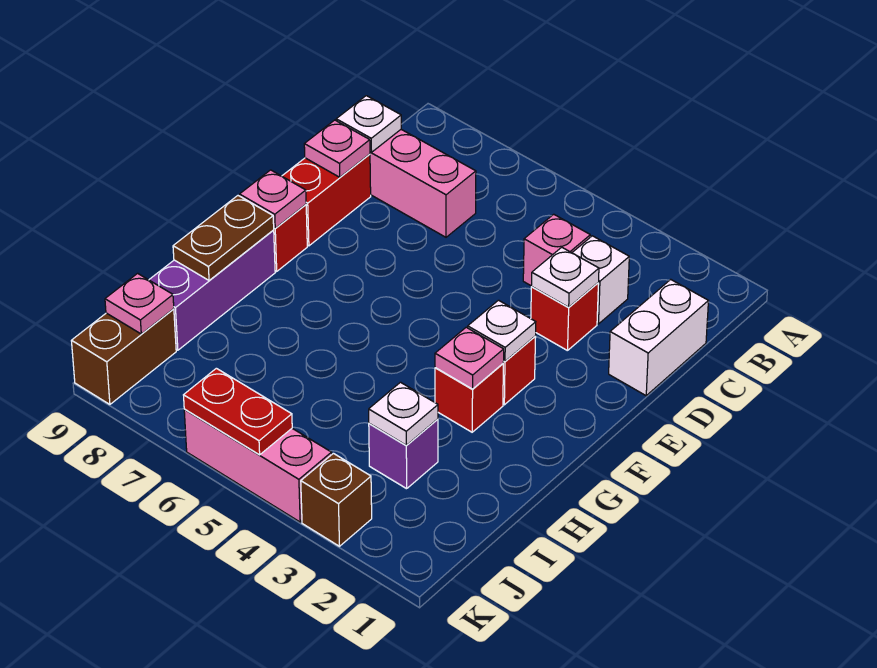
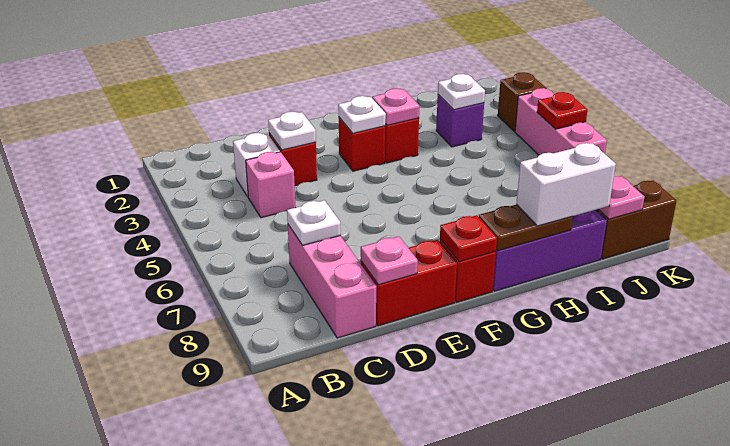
white 1x2 brick [609,279,708,396] -> white 1x2 brick moved to [516,143,616,226]
white 1x1 plate [336,96,401,152] -> white 1x1 plate moved to [287,200,341,245]
pink 1x1 plate [240,170,306,228] -> red 1x1 plate [440,215,497,262]
red 1x2 plate [184,368,292,455] -> red 1x1 plate [537,92,588,129]

